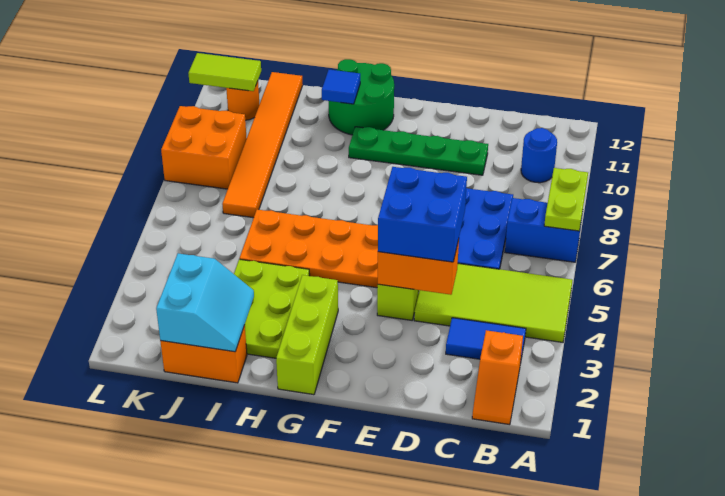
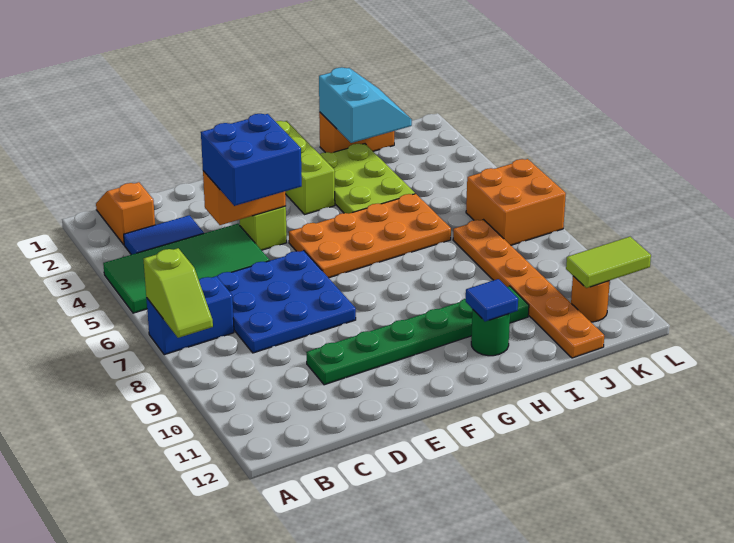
lime 2x4 tile [414,264,573,342] -> green 2x4 tile [103,224,270,313]
lime 1x2 plate [544,168,588,231] -> lime 1x2 slope [143,248,213,338]
blue 1x1 round brick [521,128,557,183] -> none
green 1x4 plate [349,127,488,175] -> green 1x6 plate [306,286,529,385]
green 2x2 round brick [329,59,394,135] -> green 1x1 round brick [471,309,510,356]
cyan 2x2 slope [156,253,254,352] -> cyan 2x2 slope turned to [319,67,412,143]
orange 1x6 tile [222,72,303,218] -> orange 1x6 plate [453,220,604,358]
orange 2x2 brick [161,106,247,189] -> orange 2x2 brick moved to [466,159,566,245]

